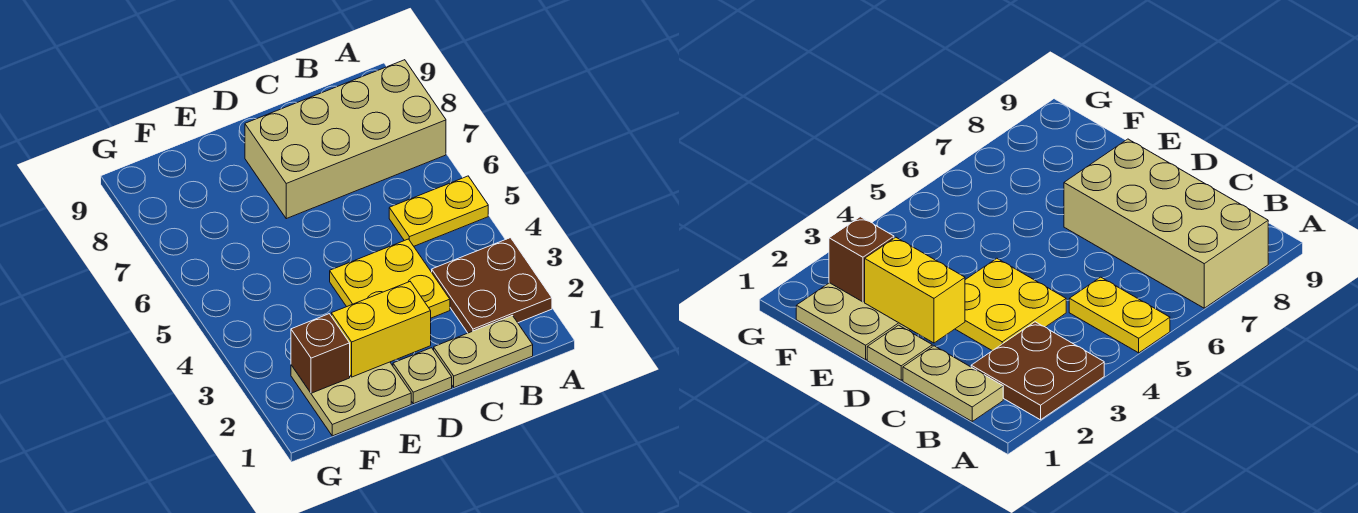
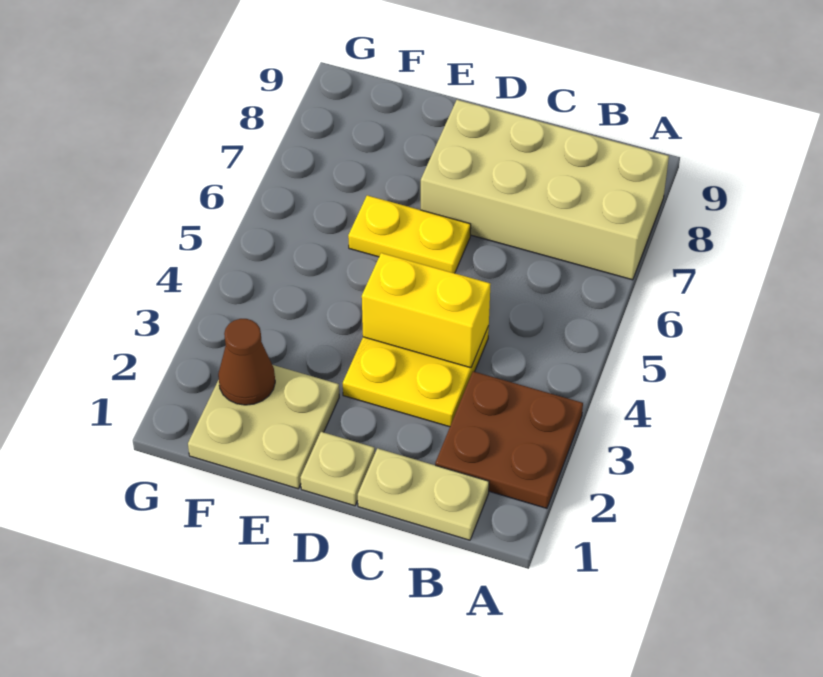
yellow 1x2 plate [389,176,488,246] -> yellow 1x2 plate moved to [348,195,471,273]
yellow 1x2 brick [331,282,431,377] -> yellow 1x2 brick moved to [362,253,491,368]
brown 1x1 brick [291,314,350,393] -> brown 1x1 cone [218,319,275,405]

